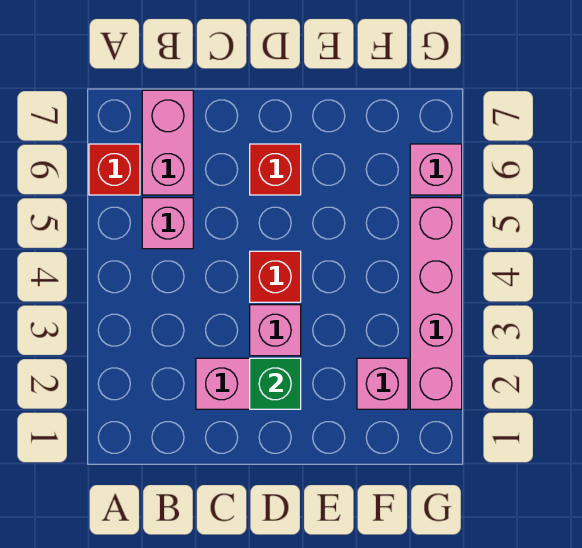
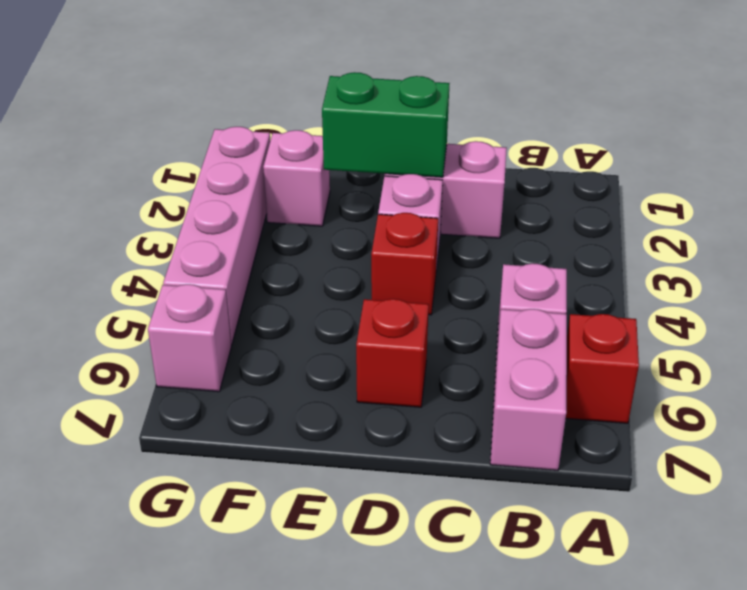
green 1x1 brick [250,358,301,409] -> green 1x2 brick [322,72,449,177]

